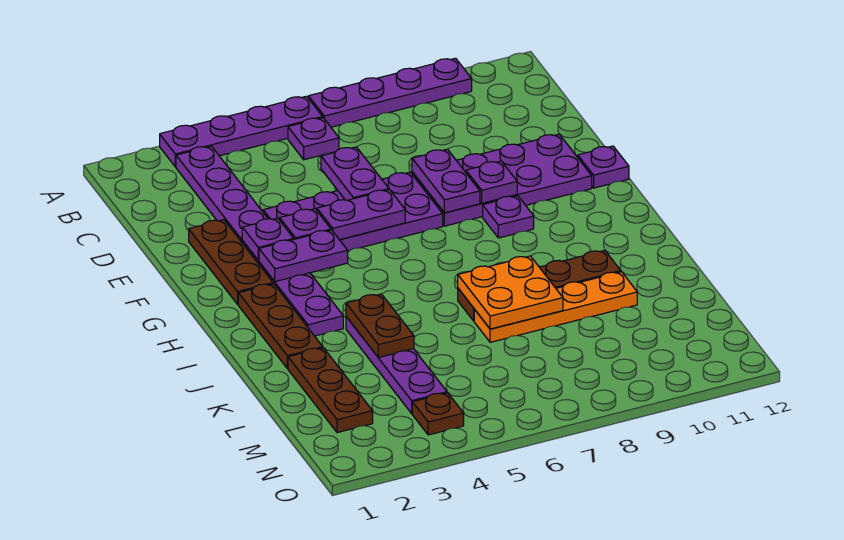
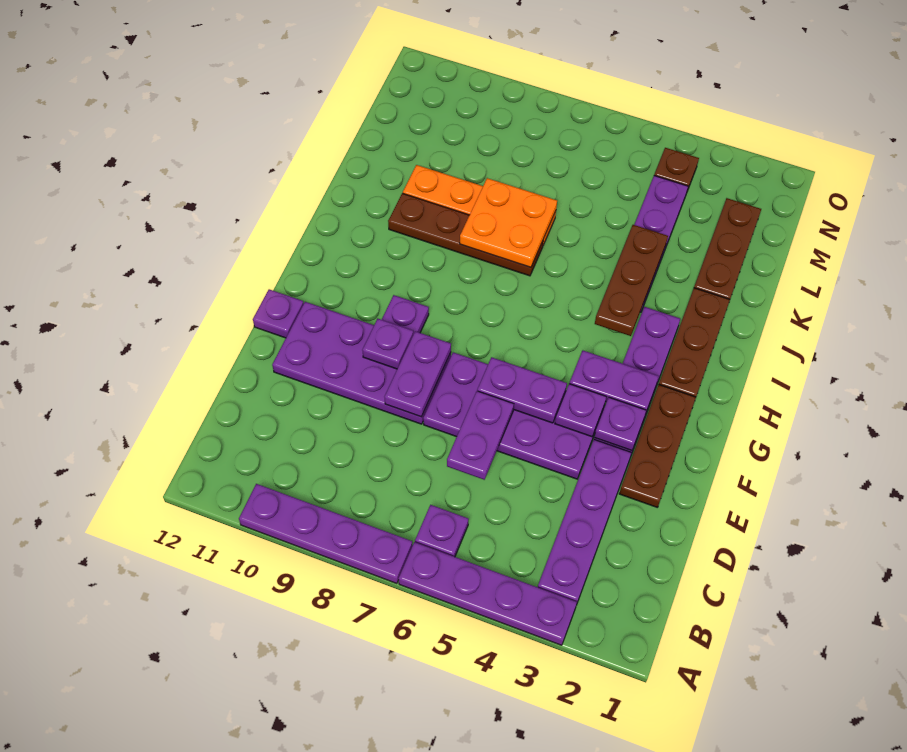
brown 1x2 plate [346,294,414,358] -> brown 1x3 plate [595,225,668,336]

